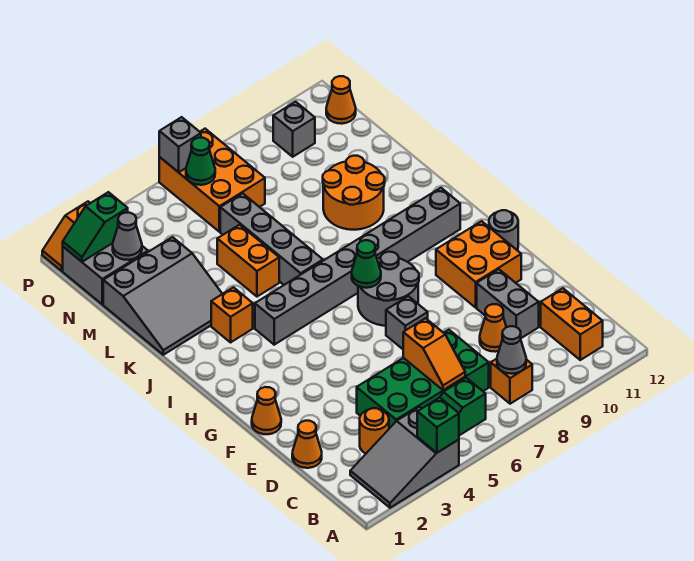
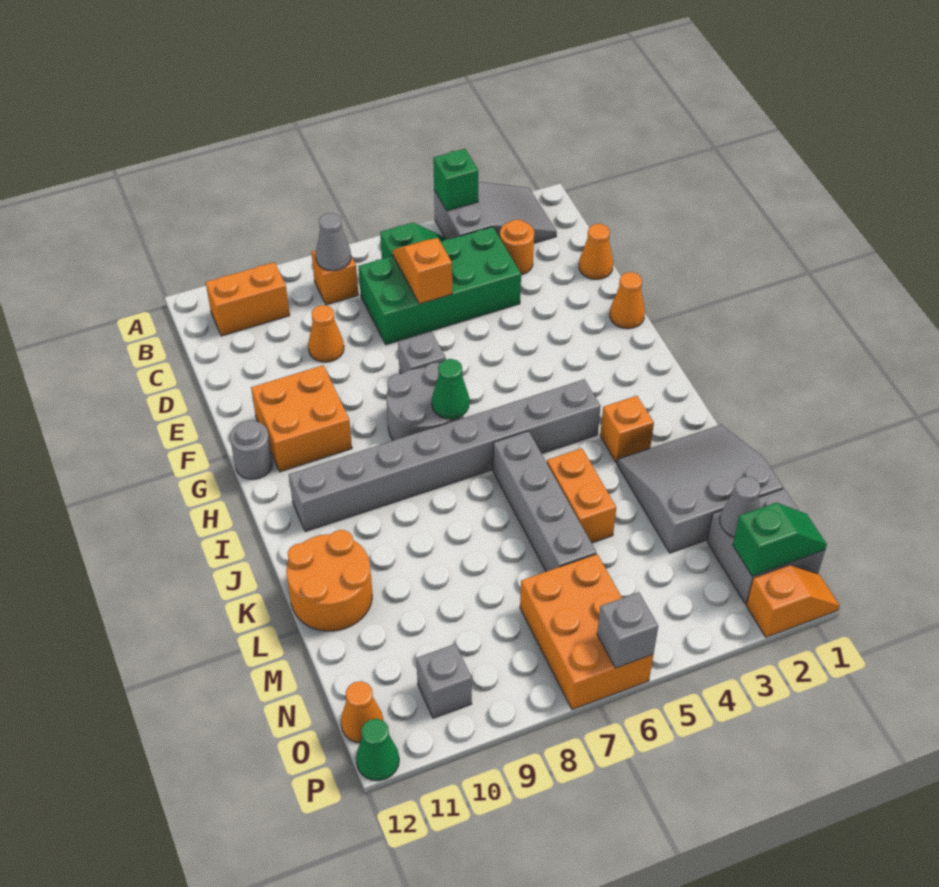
orange 1x2 brick [541,288,603,360] -> orange 1x2 brick turned to [206,262,290,336]
grey 1x2 brick [477,269,539,338] -> none
orange 2x2 round brick [323,156,385,230] -> orange 2x2 round brick moved to [286,530,372,631]
green 1x1 cone [186,138,215,185] -> green 1x1 cone moved to [356,719,399,781]

